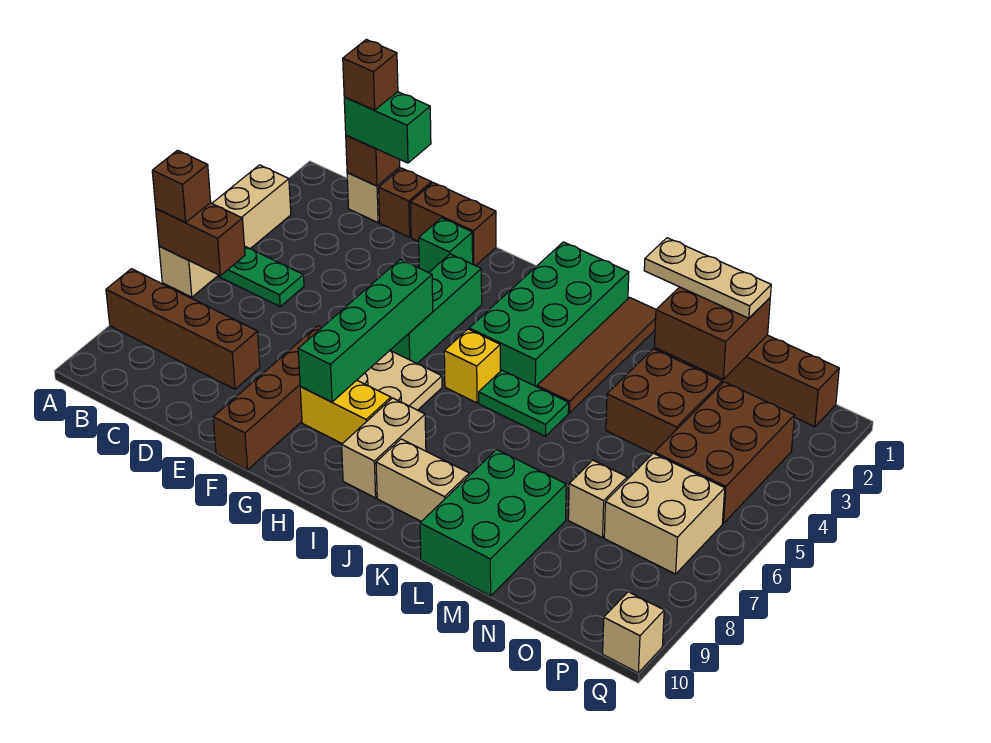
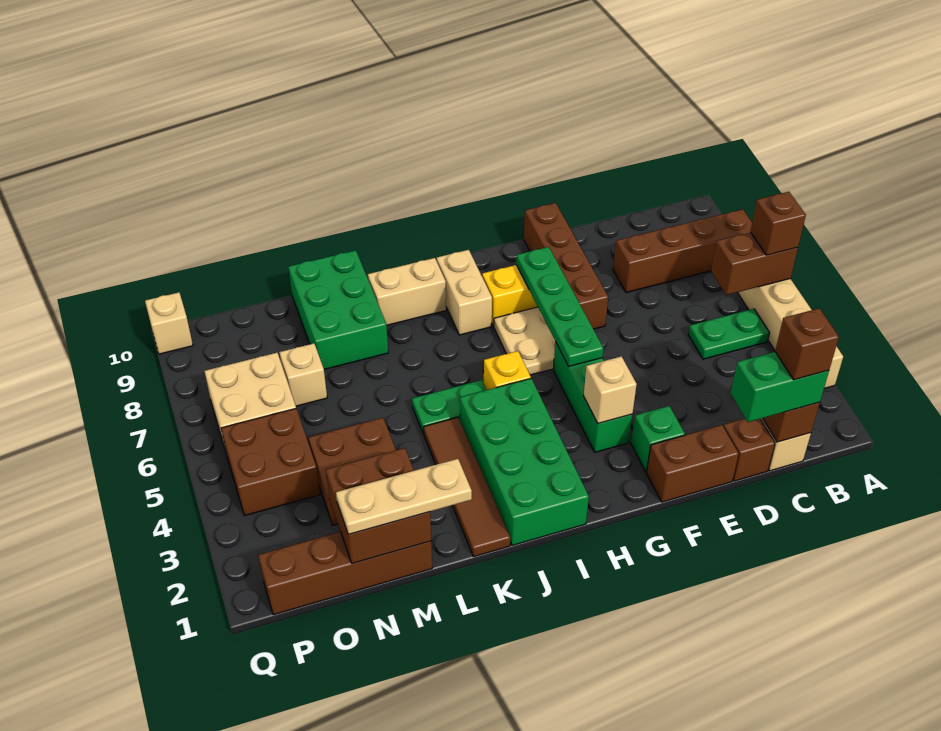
none -> tan 1x1 brick [584,356,637,423]
green 1x4 brick [298,259,433,402] -> green 1x4 plate [516,247,603,366]
brown 2x3 brick [654,382,795,523] -> brown 2x2 brick [221,408,320,515]

